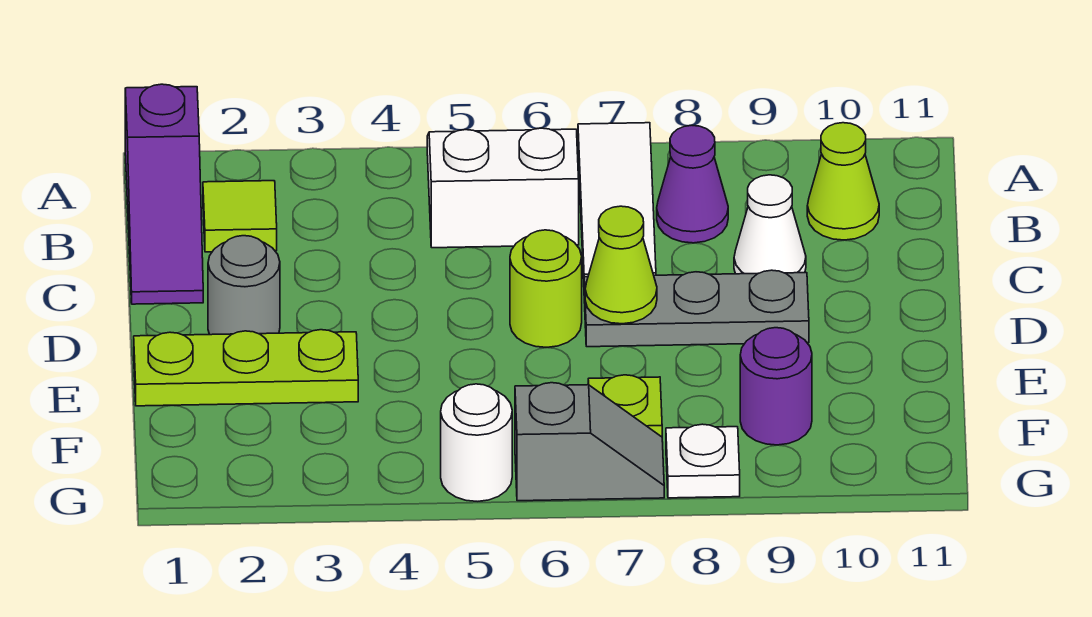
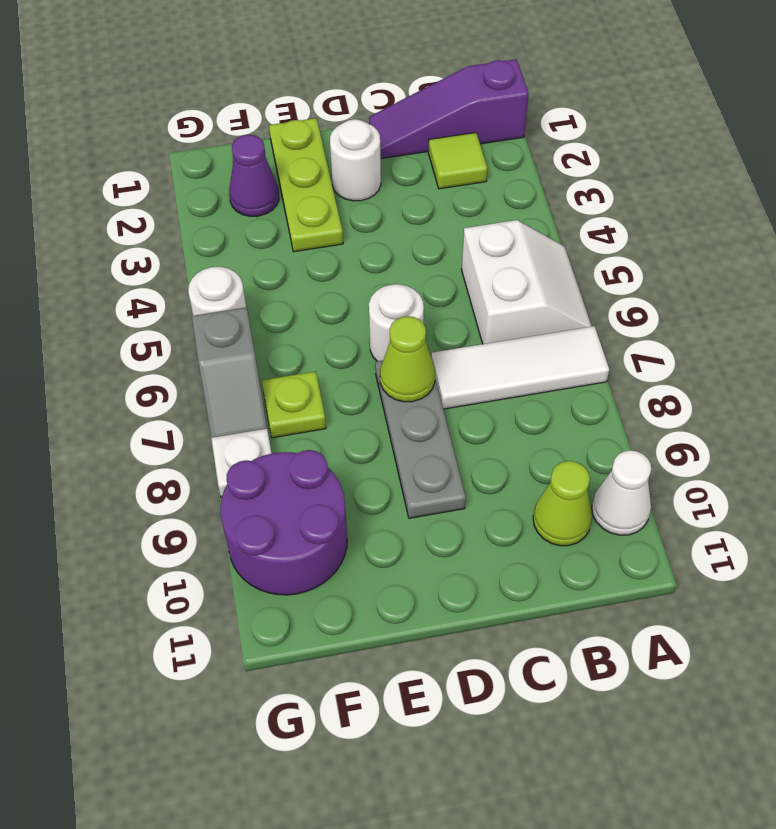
purple 1x1 cone [657,126,728,243] -> purple 1x1 cone moved to [229,135,279,216]
white 1x1 cone [734,175,806,274] -> white 1x1 cone moved to [592,450,651,535]
grey 1x1 round brick [208,236,280,335] -> white 1x1 round brick [330,119,381,201]
lime 1x1 round brick [510,230,582,347] -> white 1x1 round brick [369,284,424,361]
purple 1x1 round brick [740,328,812,445] -> purple 2x2 round brick [220,450,347,595]

